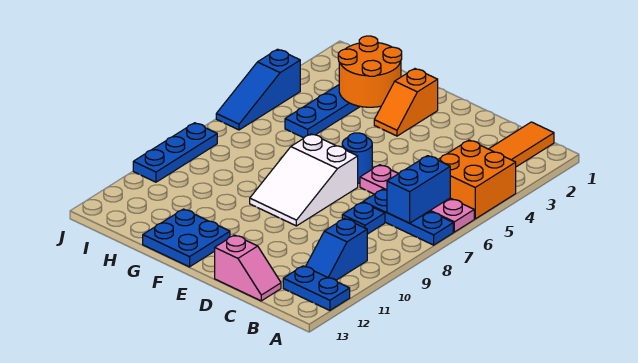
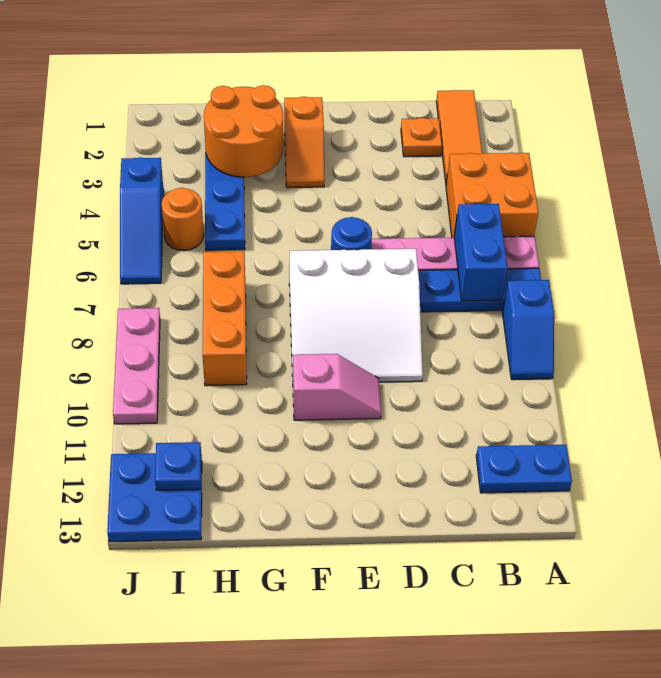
blue 1x2 slope [306,219,367,280] -> blue 1x2 slope moved to [502,280,554,380]
none -> orange 1x1 plate [401,118,442,157]
blue 1x1 plate [342,202,385,234] -> blue 1x1 plate moved to [155,442,201,490]
pink 1x2 slope [215,235,281,301] -> pink 1x2 slope moved to [293,354,381,420]
white 2x3 slope [250,134,358,226] -> white 3x3 slope [289,249,423,382]
blue 2x2 plate [143,209,230,267] -> blue 2x2 plate moved to [107,453,202,542]
none -> orange 1x3 brick [203,251,247,386]
none -> orange 1x1 round brick [162,188,204,251]
blue 1x3 plate [133,123,217,182] -> pink 1x3 plate [113,308,160,424]

